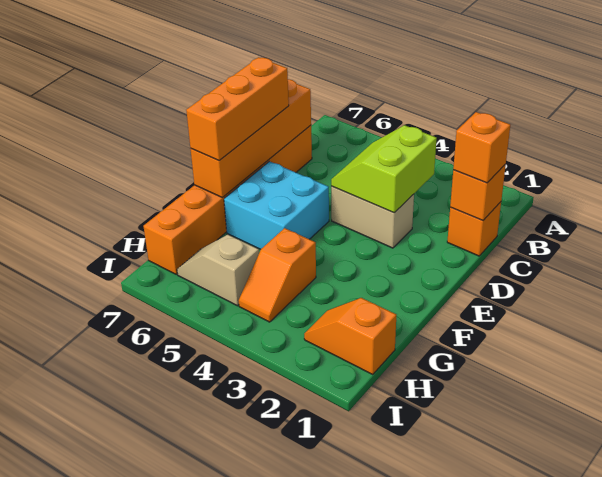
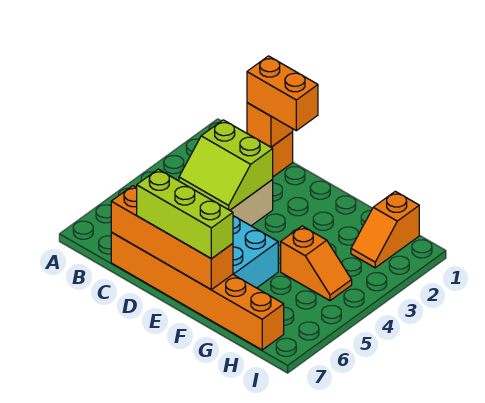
orange 1x1 brick [453,112,510,183] -> orange 1x2 brick [247,56,318,131]
orange 1x3 brick [186,57,289,161] -> lime 1x3 brick [137,169,233,259]
tan 1x2 slope [177,234,259,306] -> none

